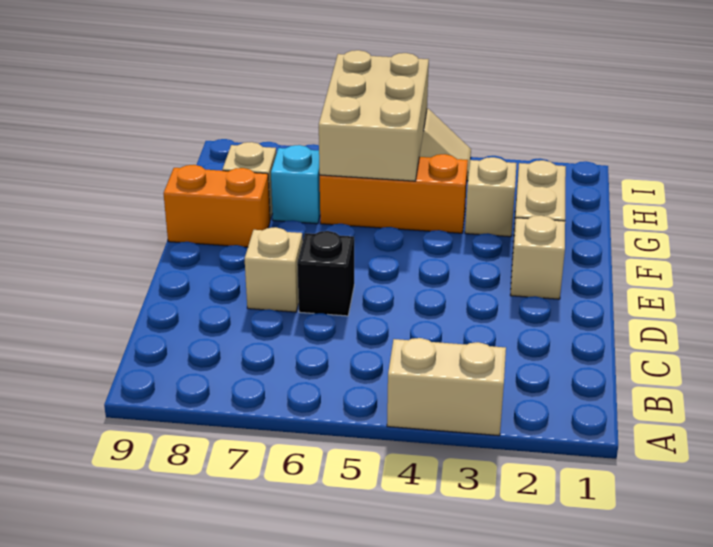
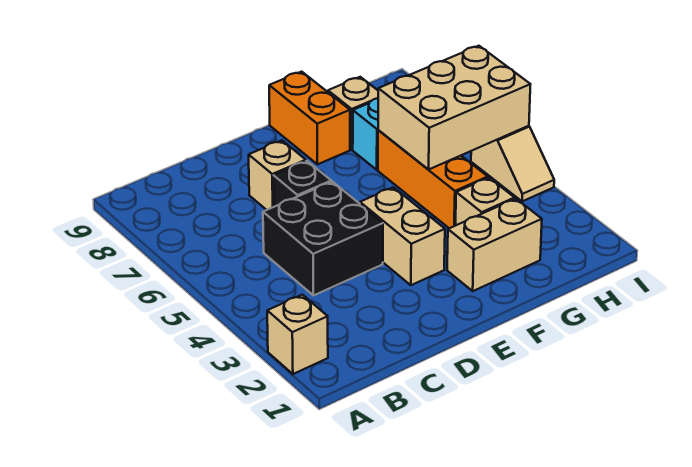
tan 1x2 brick [387,338,506,436] -> tan 1x2 brick moved to [360,187,445,285]
none -> black 2x2 brick [263,182,383,295]
tan 1x1 brick [511,215,565,299] -> tan 1x1 brick moved to [267,295,328,374]

